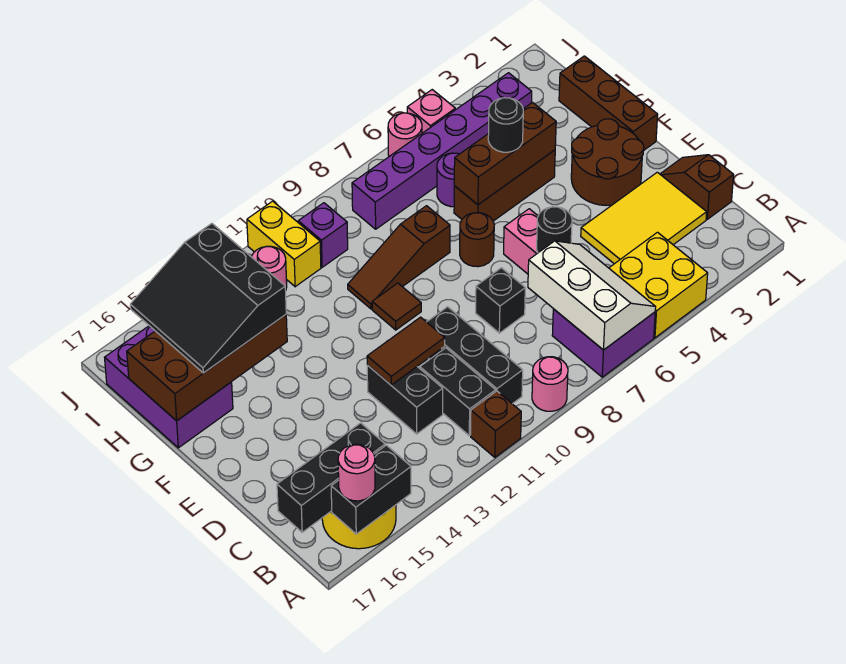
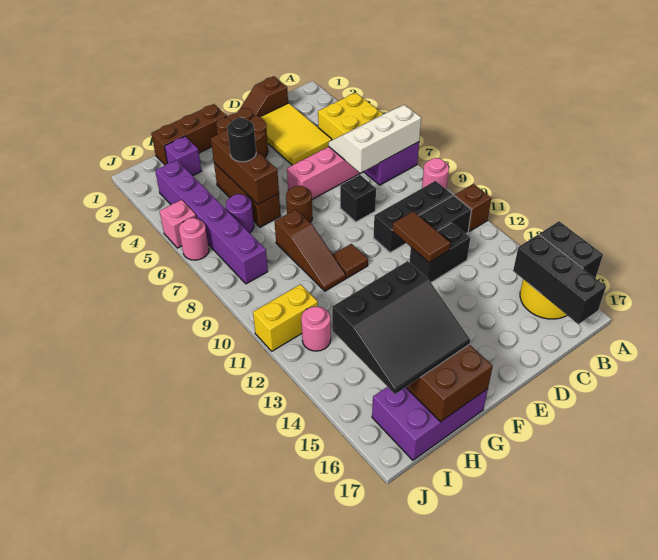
pink 1x1 round brick [338,444,375,501] -> none
black 1x1 round brick [537,207,572,253] -> none
purple 1x1 brick [298,203,348,267] -> purple 1x1 brick moved to [164,136,201,176]

